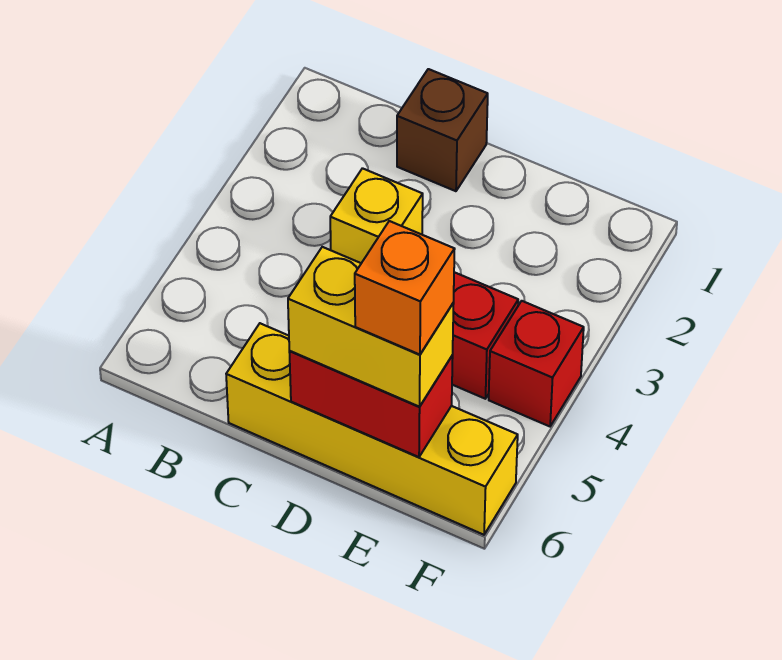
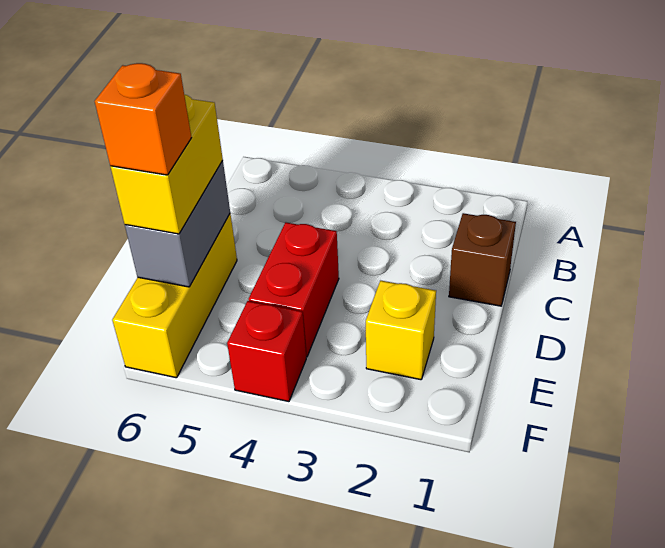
yellow 1x1 brick [330,168,423,263] -> yellow 1x1 brick moved to [366,281,436,380]
yellow 1x4 brick [226,323,518,535] -> yellow 1x3 brick [112,214,237,378]
red 1x2 brick [289,351,453,457] -> grey 1x2 brick [125,161,230,287]

